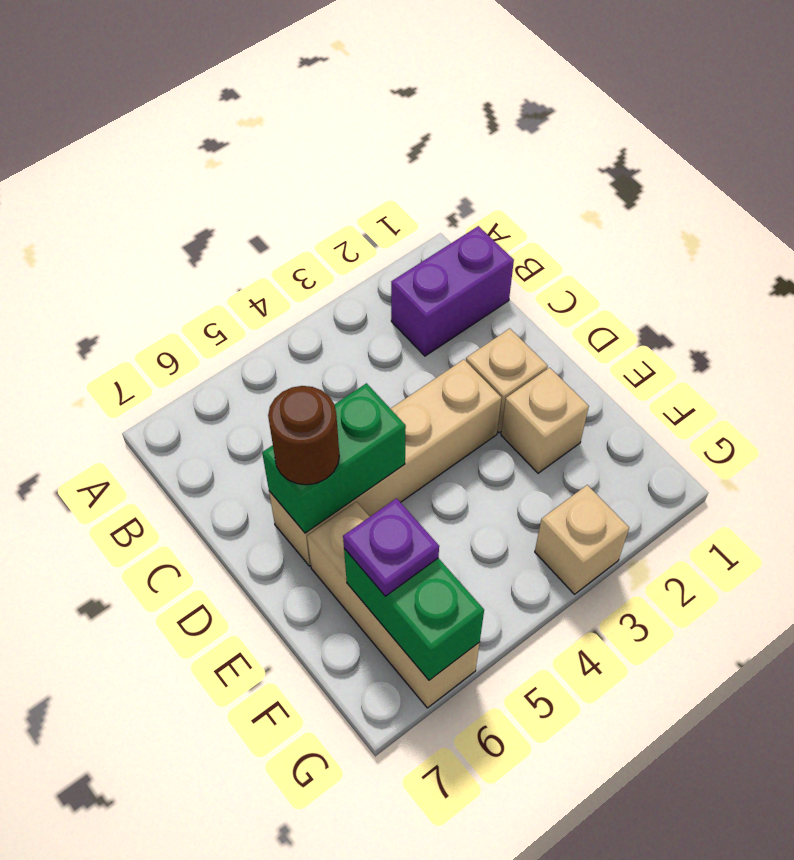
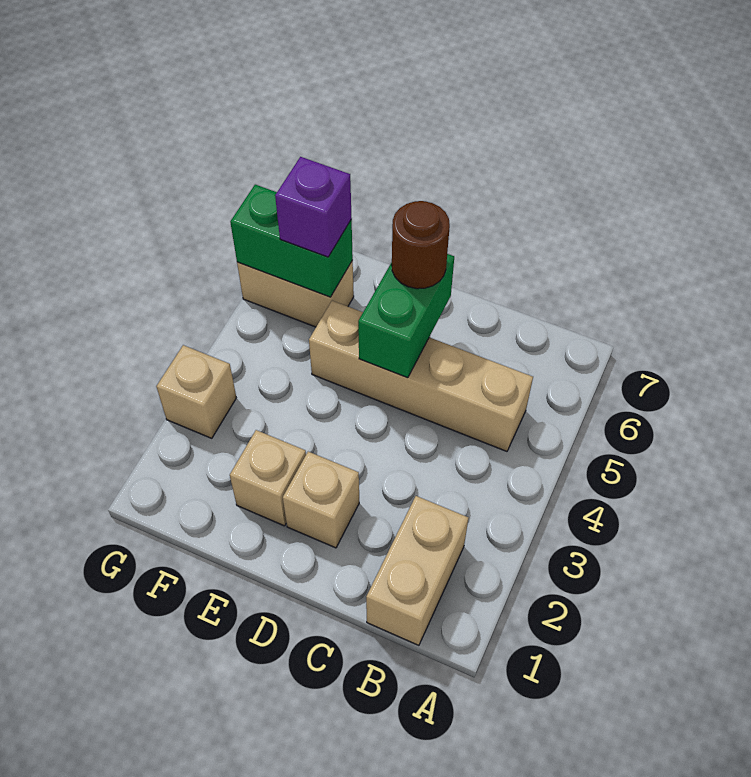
purple 1x2 brick [391,226,514,356] -> tan 1x2 brick [366,496,468,645]
tan 1x4 brick [269,359,501,566] -> tan 1x4 brick turned to [309,301,533,451]
tan 1x3 brick [307,502,480,708] -> tan 1x2 brick [237,261,354,327]
purple 1x1 plate [343,498,439,596] -> purple 1x1 brick [275,157,352,257]

